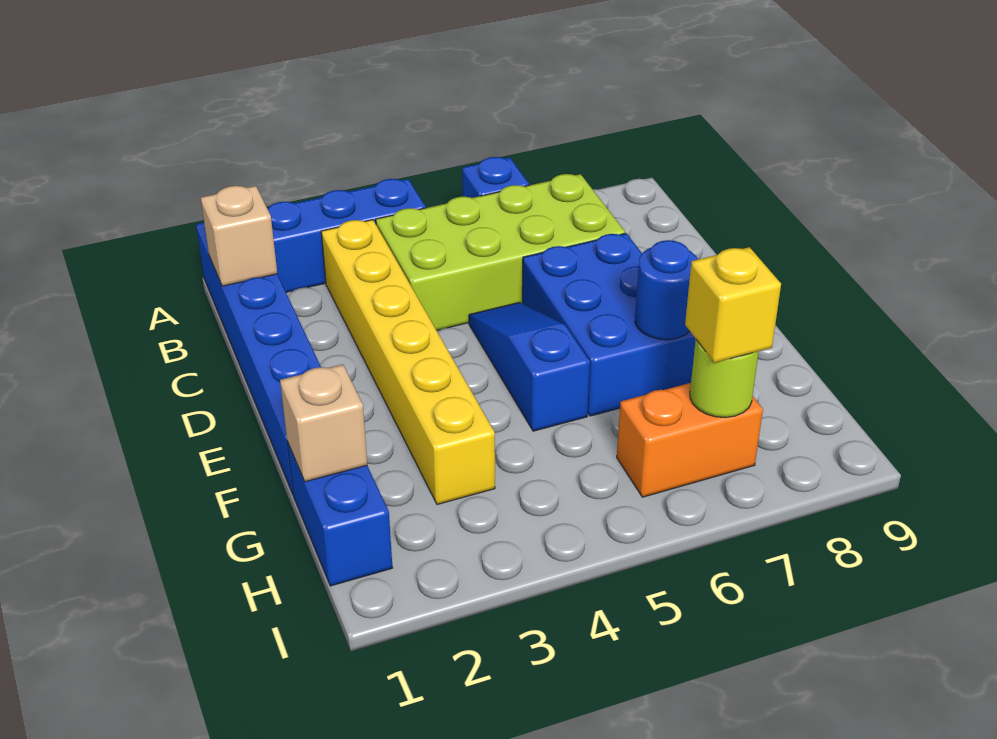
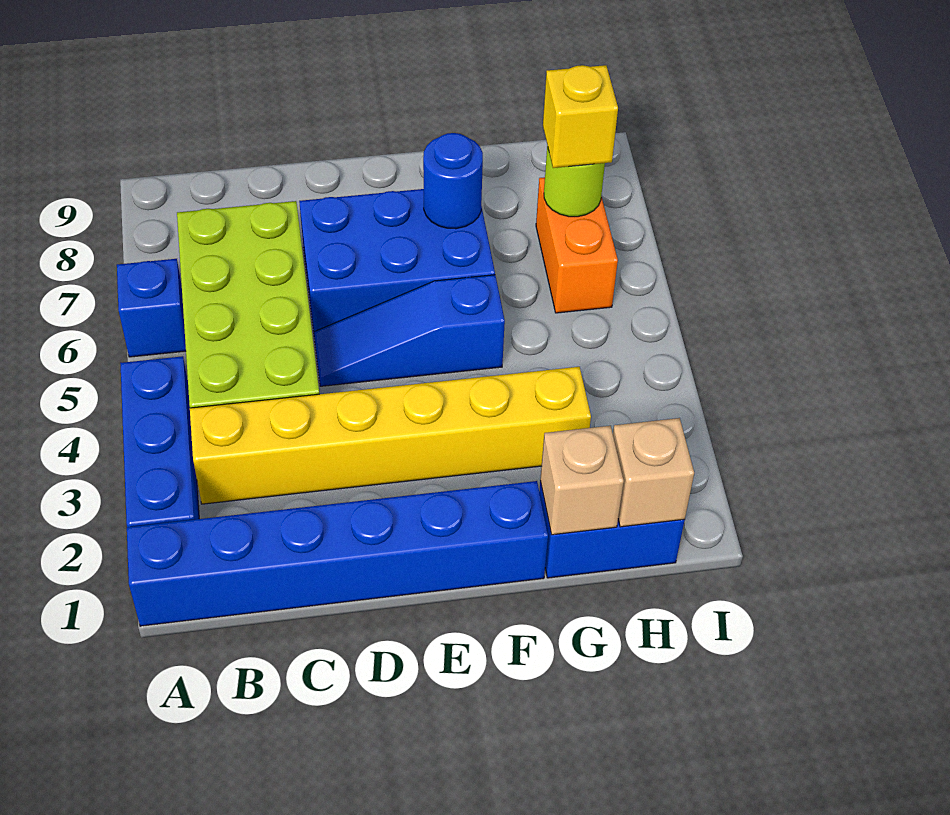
tan 1x1 brick [201,186,277,286] -> tan 1x1 brick moved to [613,418,694,527]

